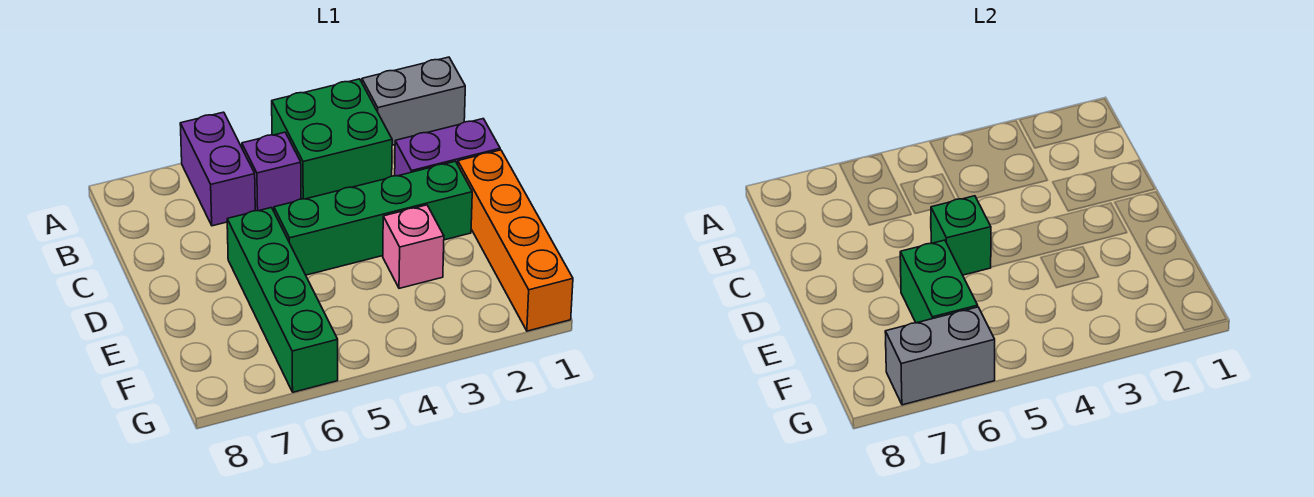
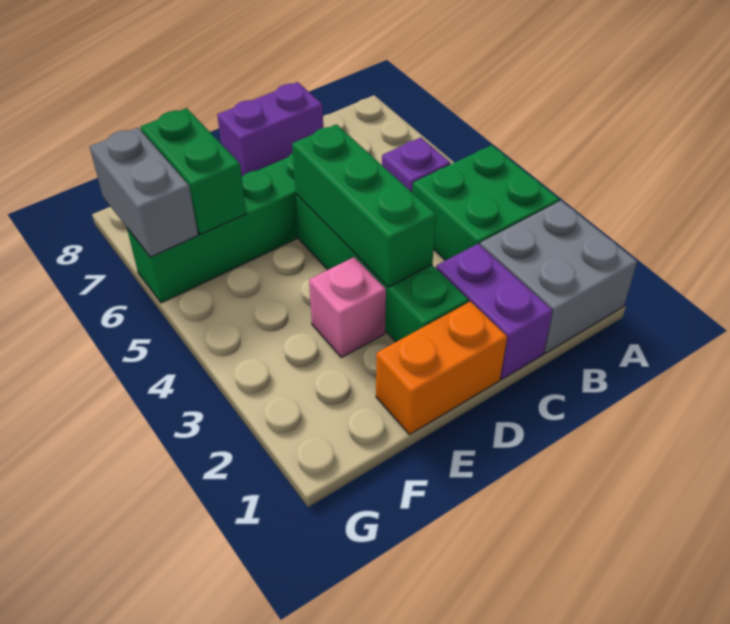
grey 1x2 brick [362,57,465,145] -> grey 2x2 brick [480,201,637,353]
purple 1x2 brick [180,112,255,226] -> purple 1x2 brick moved to [217,82,323,177]
orange 1x4 brick [458,150,573,331] -> orange 1x2 brick [376,301,507,435]
green 1x1 brick [931,196,991,275] -> green 1x3 brick [292,124,436,287]
green 1x2 brick [900,240,978,323] -> green 1x2 brick turned to [141,108,246,234]

